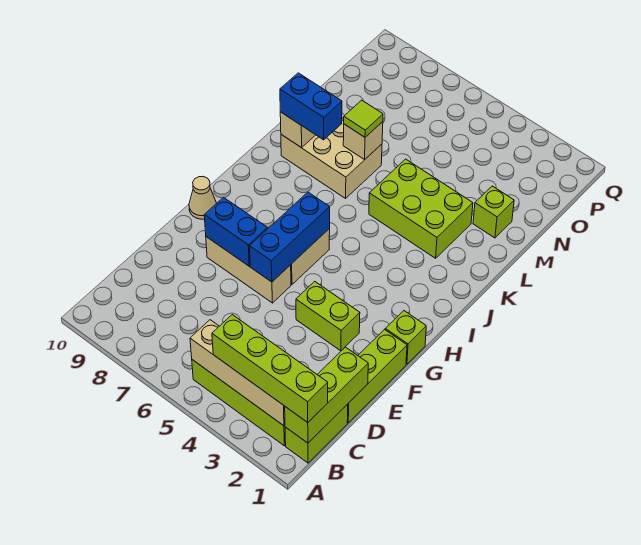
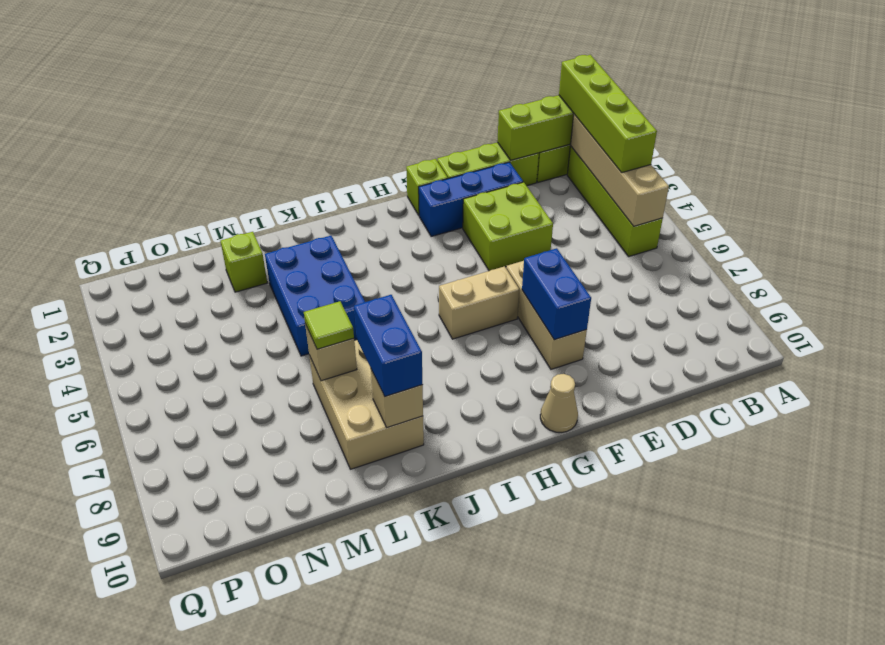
lime 1x2 brick [296,281,360,351] -> lime 2x2 brick [463,182,553,271]
blue 1x3 brick [250,192,330,282] -> blue 1x3 brick moved to [419,162,523,237]
lime 2x3 brick [369,159,473,258] -> blue 2x3 brick [265,236,365,356]

